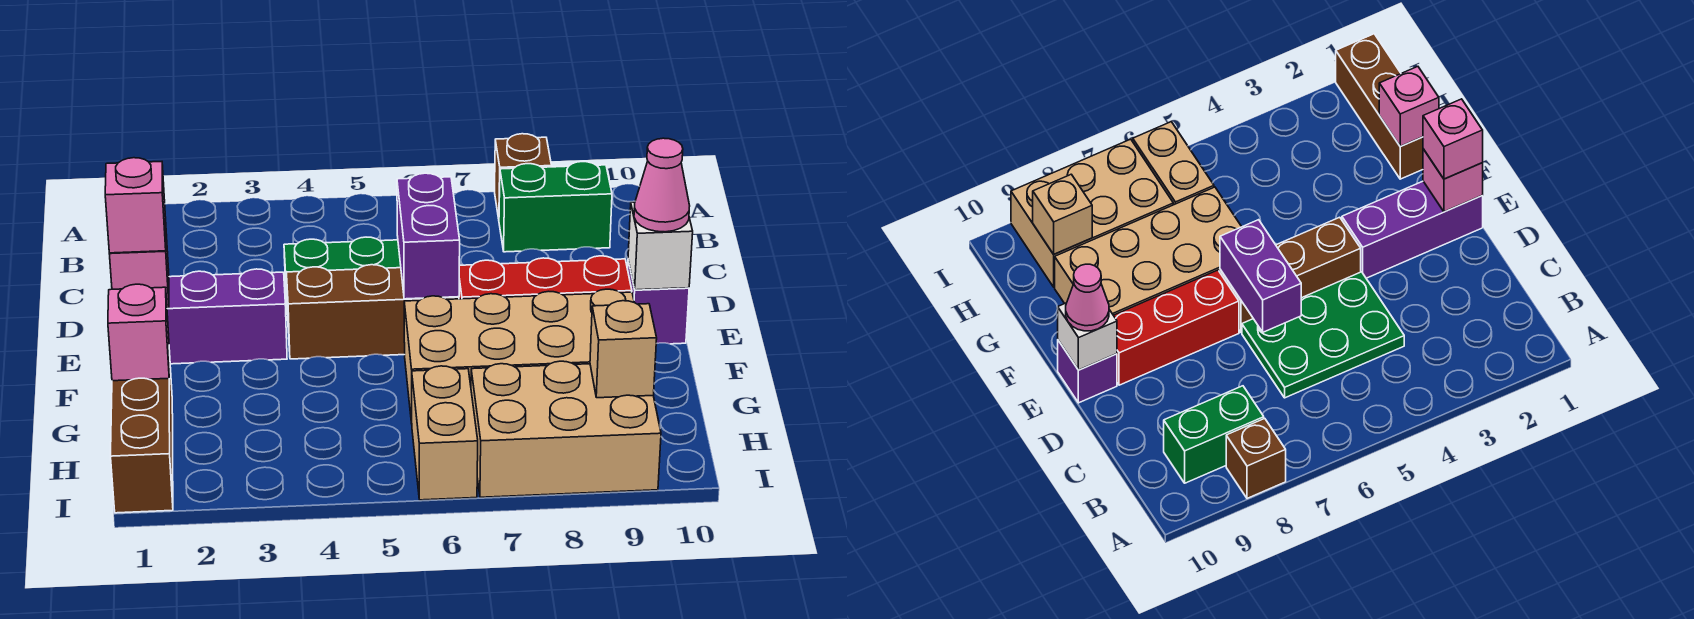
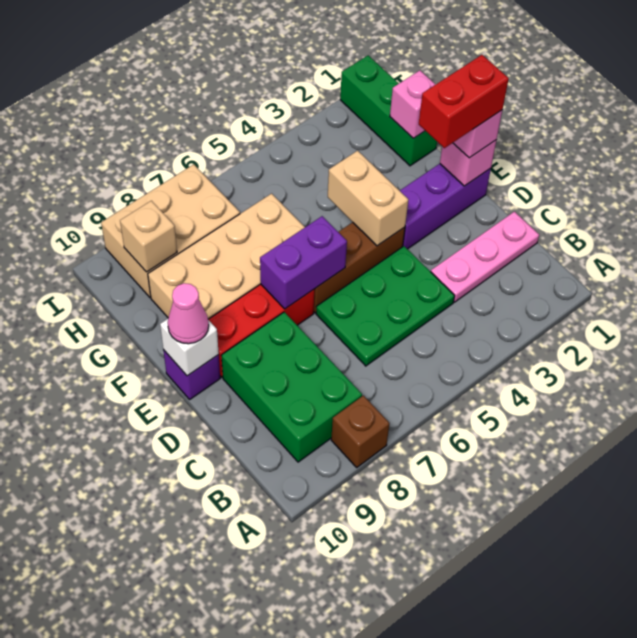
green 1x2 brick [499,162,612,252] -> green 2x3 brick [221,312,362,462]
none -> pink 1x3 plate [431,212,539,302]
purple 1x2 brick [397,173,460,299] -> purple 1x2 brick turned to [260,216,347,309]
none -> red 1x2 brick [419,55,509,148]
brown 1x3 brick [111,351,173,513] -> green 1x3 brick [340,55,437,166]
tan 1x2 brick [412,366,478,500] -> tan 1x2 brick moved to [328,151,408,246]

